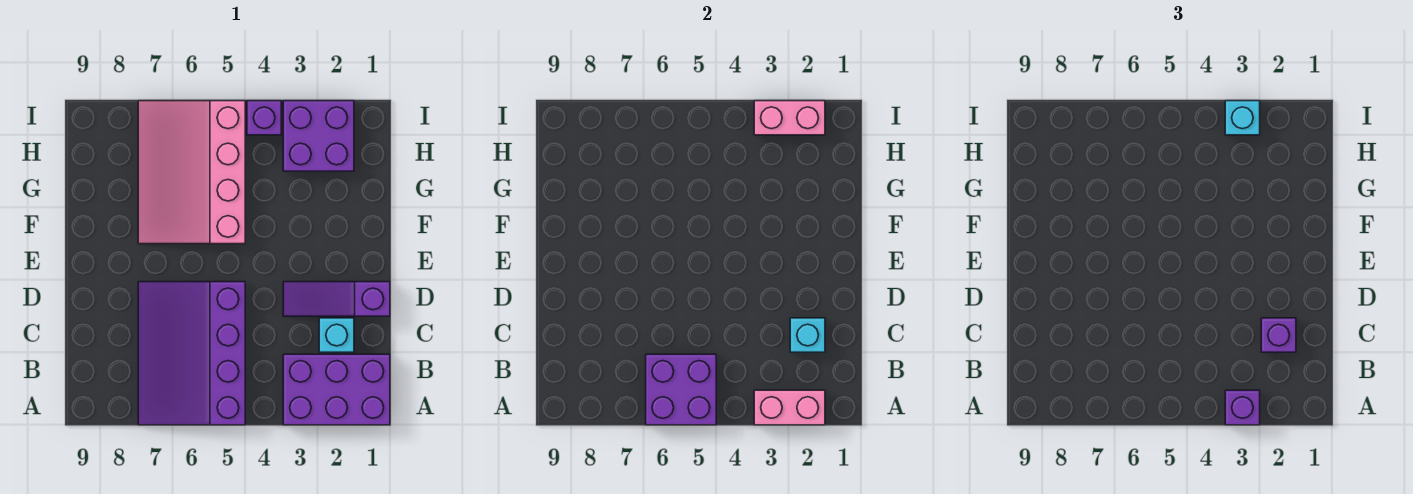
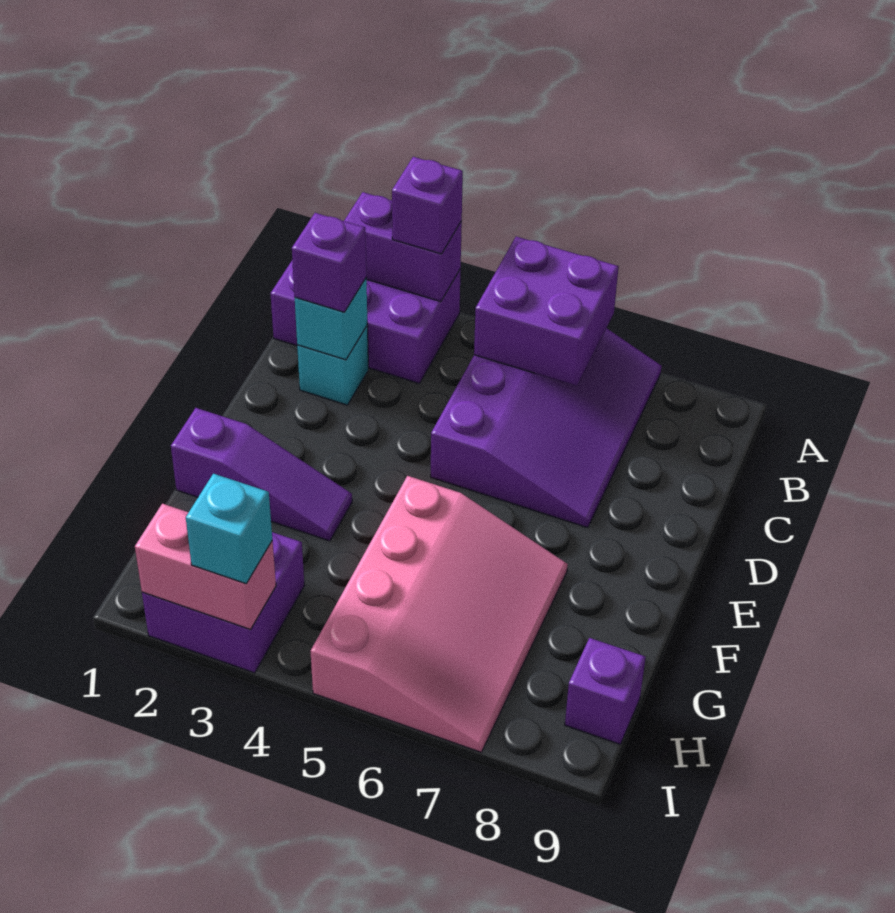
pink 1x2 brick [754,390,825,425] -> purple 1x2 brick [344,192,462,302]
purple 1x3 slope [283,282,390,316] -> purple 1x3 slope moved to [171,408,352,541]
purple 1x1 brick [247,101,281,135] -> purple 1x1 brick moved to [565,638,646,744]

